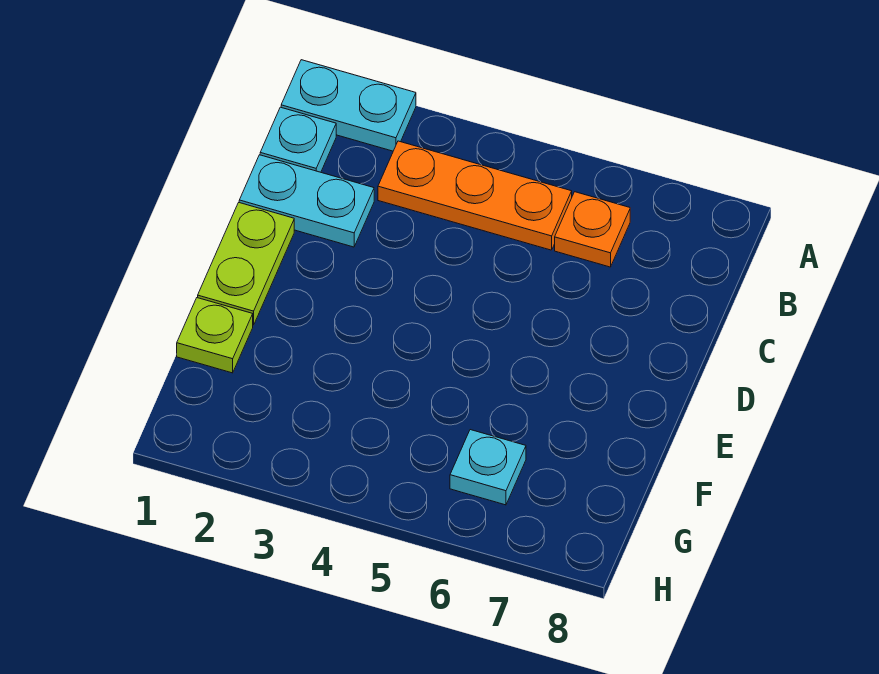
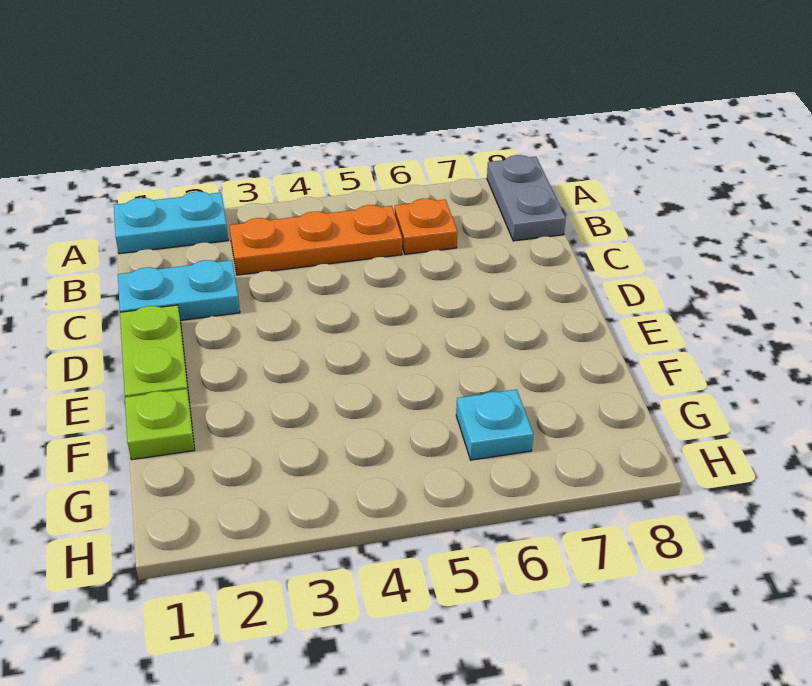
none -> grey 1x2 plate [487,155,566,241]
cyan 1x1 plate [260,107,336,172] -> none

